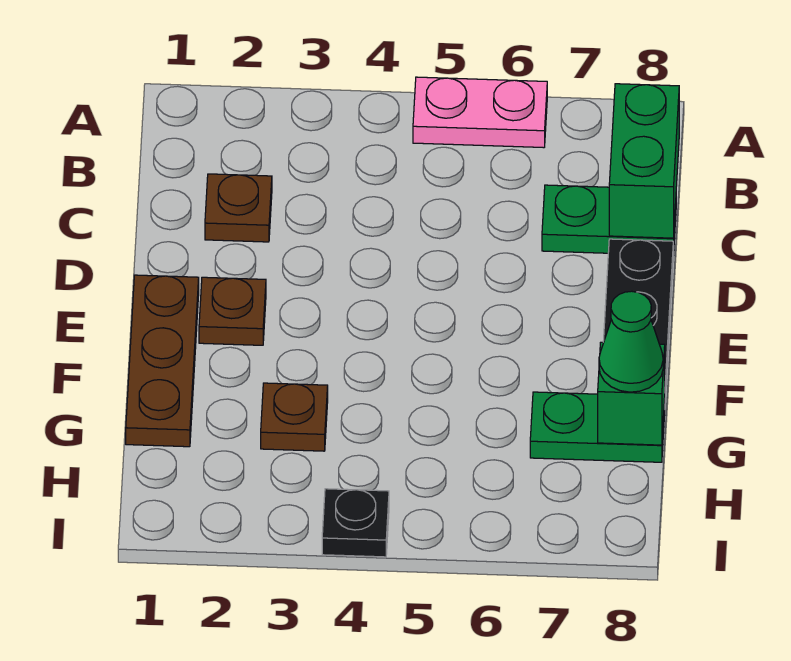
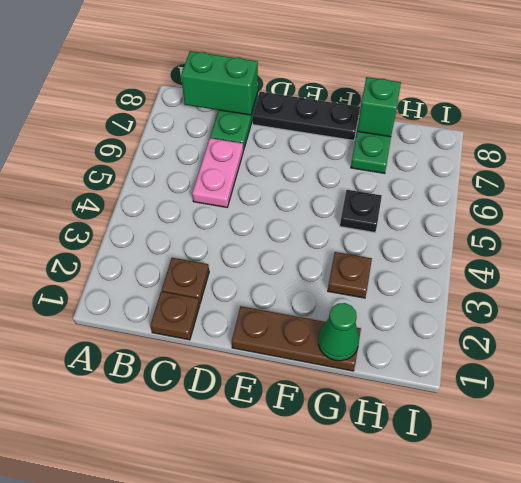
pink 1x2 plate [413,77,547,148] -> pink 1x2 plate moved to [192,138,243,207]
brown 1x1 plate [199,277,266,345] -> brown 1x1 plate moved to [150,292,200,340]
green 1x1 cone [599,291,663,392] -> green 1x1 cone moved to [318,303,359,361]
black 1x1 plate [322,489,389,557] -> black 1x1 plate moved to [340,190,382,233]

